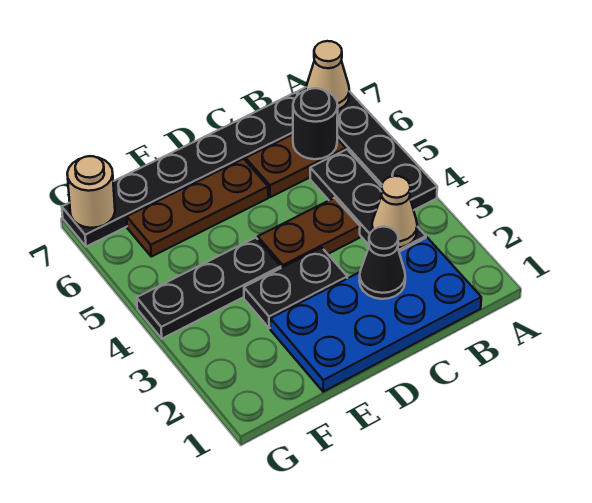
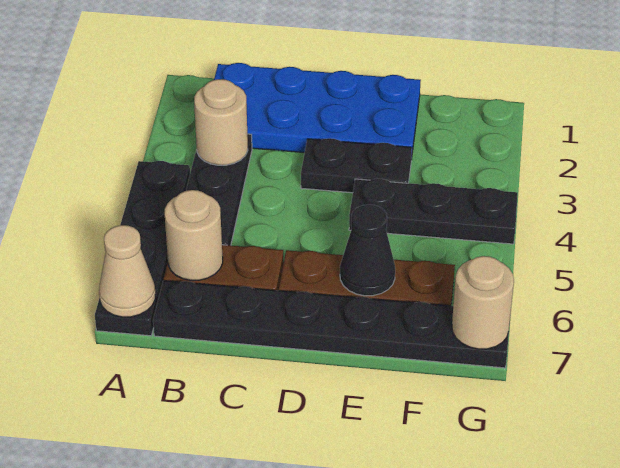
tan 1x1 cone [372,176,417,248] -> tan 1x1 round brick [194,79,248,165]
black 1x1 round brick [293,88,338,159] -> tan 1x1 round brick [165,190,223,280]
black 1x1 cone [359,227,405,299] -> black 1x1 cone moved to [340,205,395,296]
brown 1x2 plate [258,198,360,268] -> none

